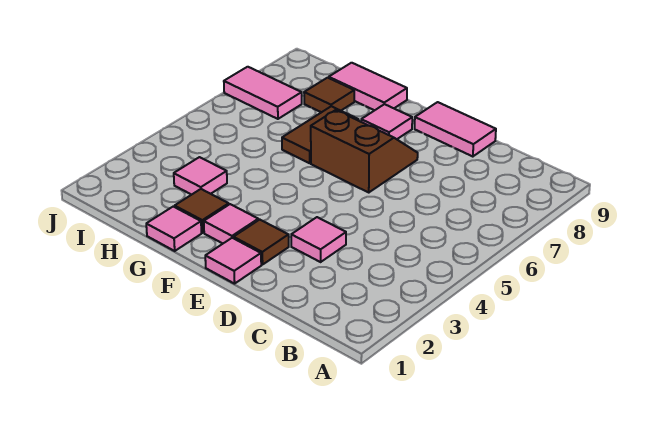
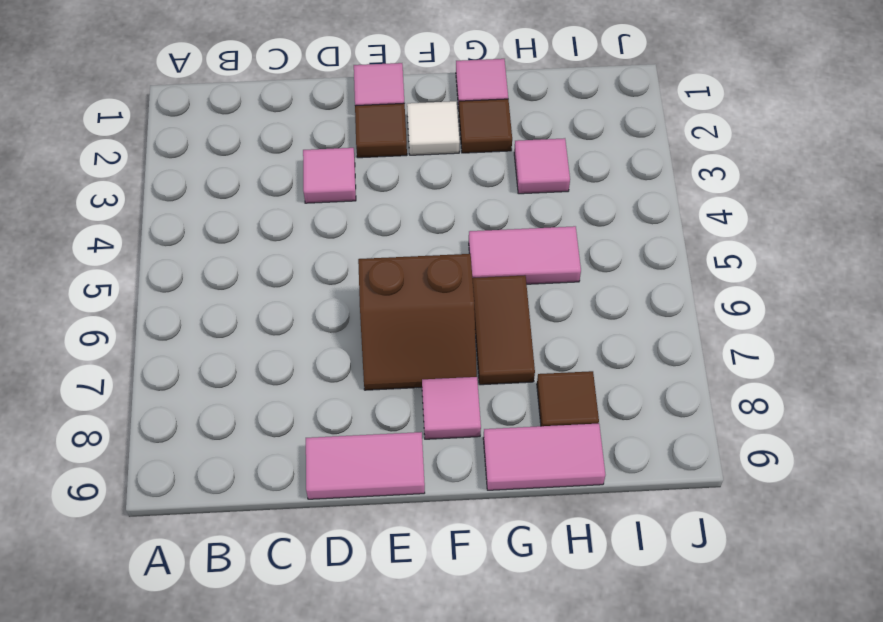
pink 1x1 tile [204,204,258,243] -> white 1x1 tile [407,101,460,155]
pink 1x2 tile [224,67,302,119] -> pink 1x2 tile moved to [469,226,581,284]

